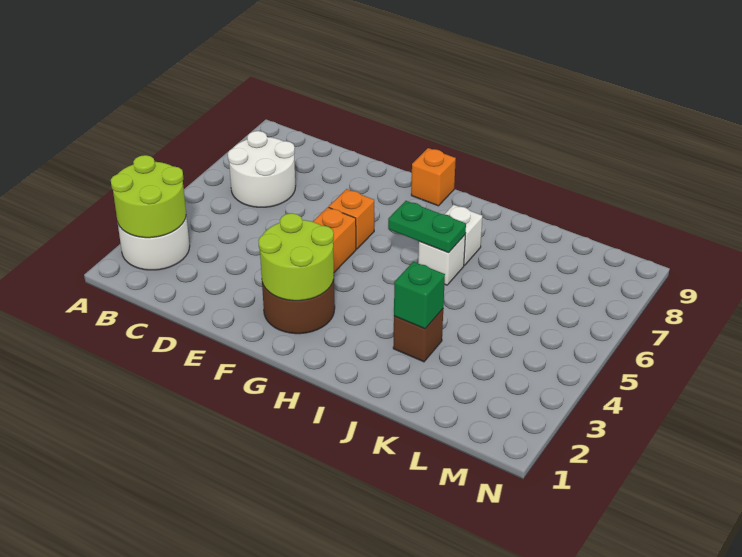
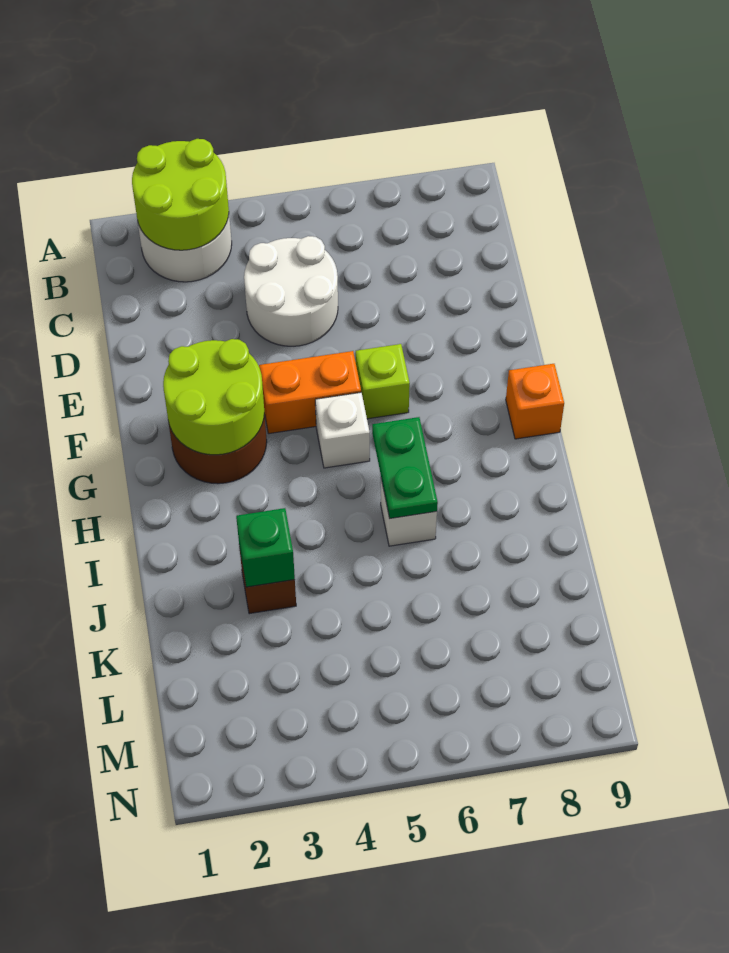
white 2x2 round brick [228,131,295,207] -> white 2x2 round brick moved to [244,236,338,346]
orange 1x1 brick [329,189,374,249] -> lime 1x1 brick [356,344,410,419]
white 1x1 brick [445,205,482,266] -> white 1x1 brick moved to [315,392,370,468]

